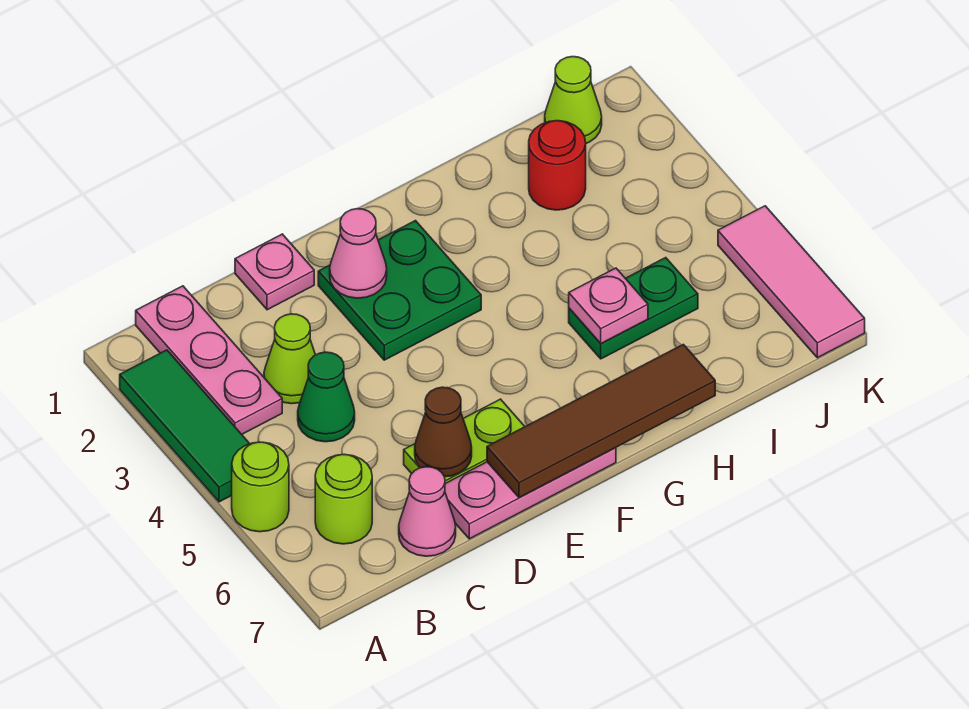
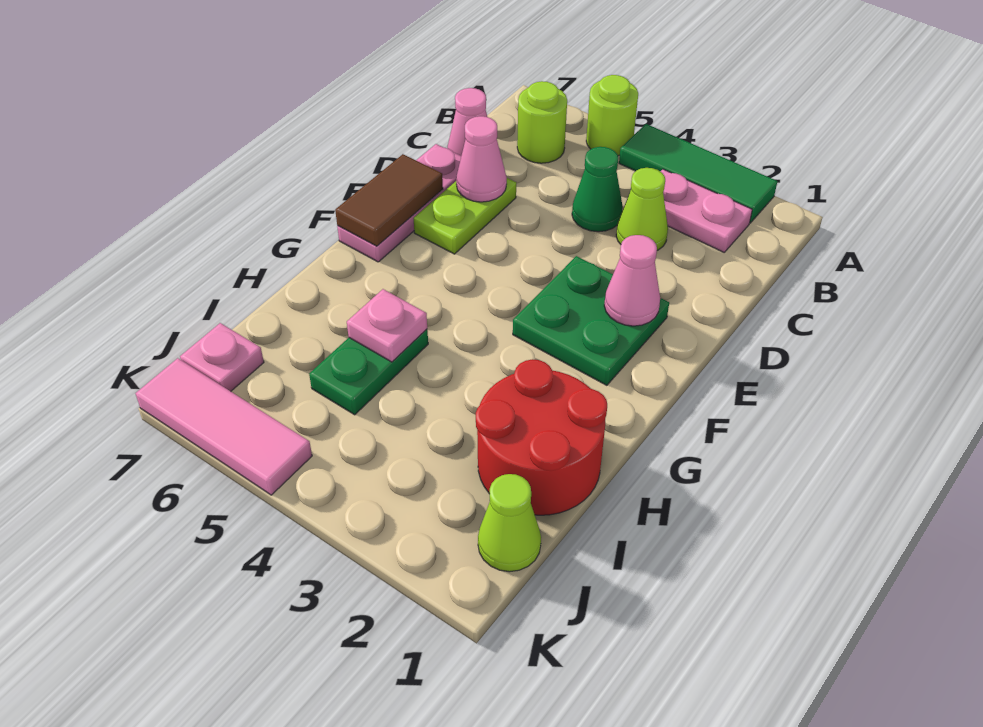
pink 1x3 plate [136,286,282,434] -> pink 1x2 plate [660,169,752,252]
pink 1x1 plate [235,234,314,310] -> pink 1x1 plate moved to [180,323,264,391]
brown 1x1 cone [415,387,472,477] -> pink 1x1 cone [456,116,507,202]
brown 1x4 tile [487,344,715,498] -> brown 1x2 tile [335,154,443,246]
red 1x1 round brick [529,121,586,210] -> red 2x2 round brick [476,359,607,515]

